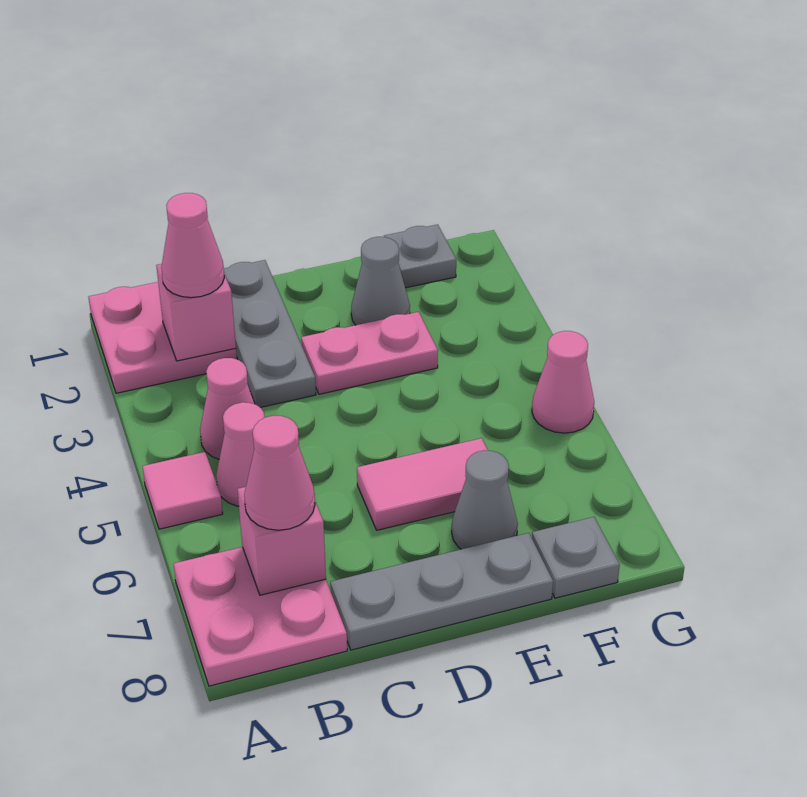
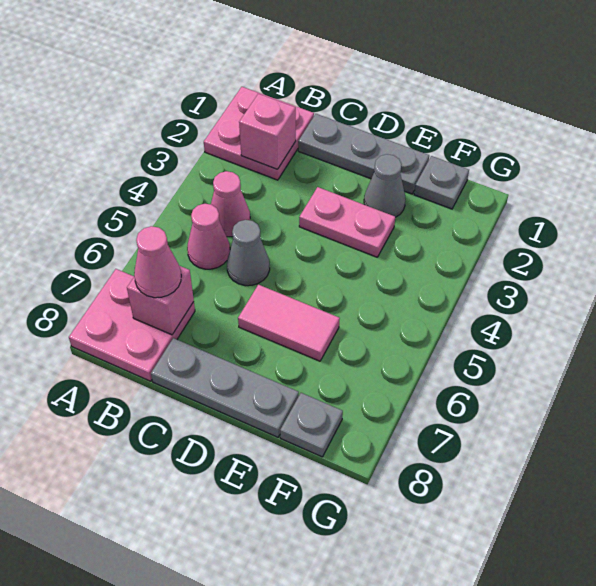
pink 1x1 tile [142,452,223,529] -> none
pink 1x1 cone [161,193,224,298] -> none
grey 1x3 plate [224,260,316,407] -> grey 1x3 plate turned to [298,114,429,194]
grey 1x1 cone [452,450,518,549] -> grey 1x1 cone moved to [227,220,270,286]
pink 1x1 cone [532,331,594,433] -> none

